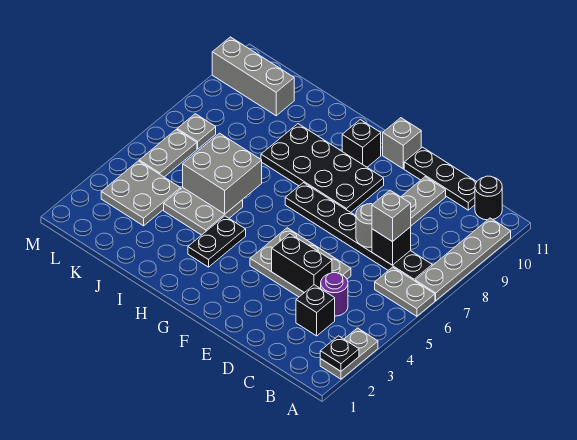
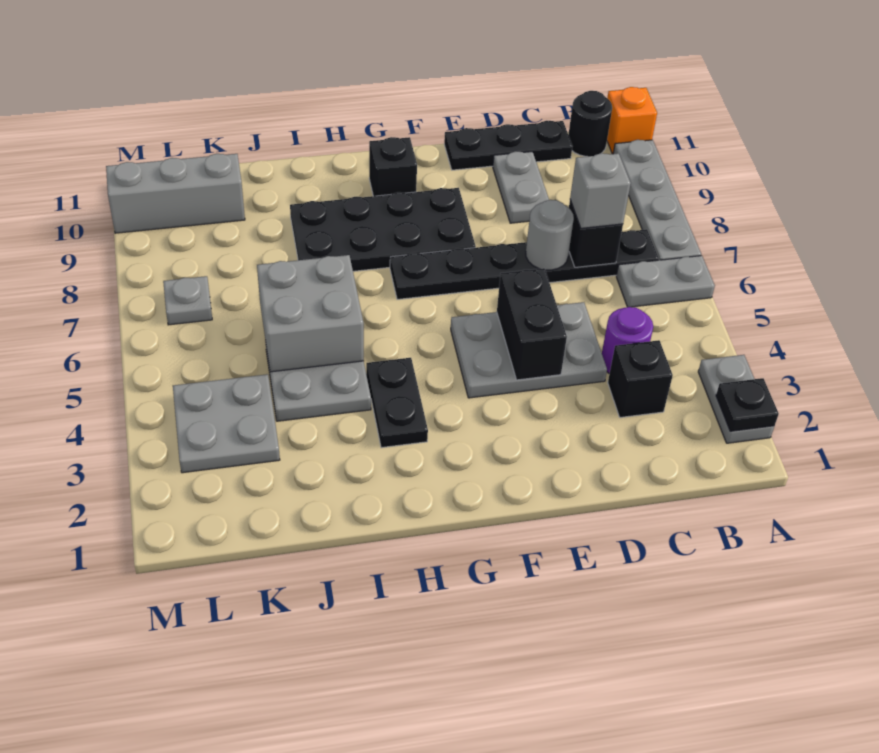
none -> orange 1x1 brick [607,87,657,154]
black 1x2 brick [272,234,332,293] -> black 1x2 brick turned to [497,268,567,380]
grey 1x1 brick [383,118,421,169] -> none
grey 1x2 plate [139,129,197,177] -> none

